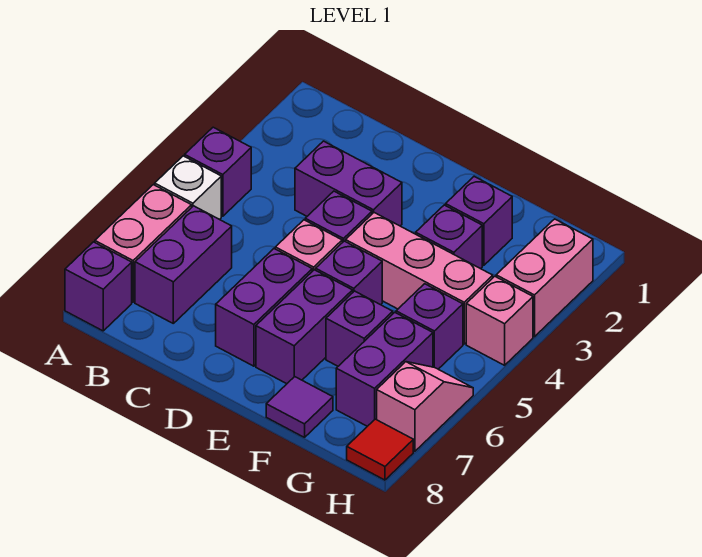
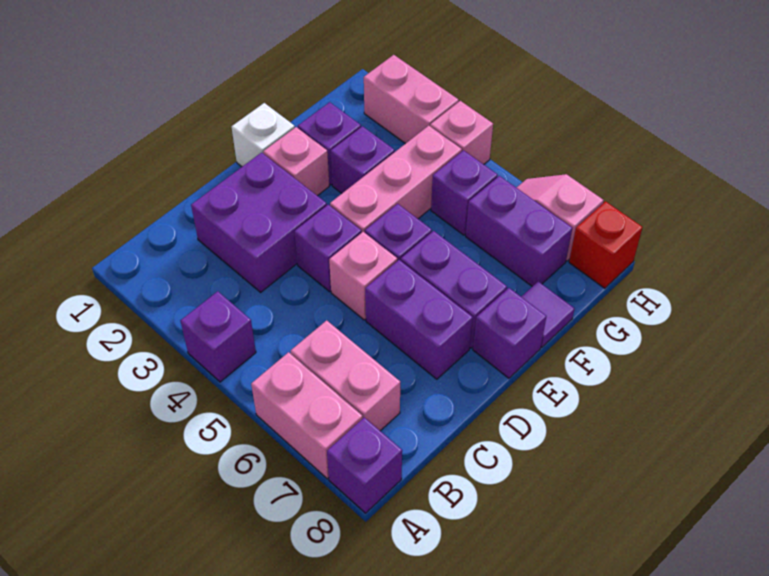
white 1x1 brick [155,156,221,220] -> white 1x1 brick moved to [232,103,295,167]
purple 1x2 brick [135,206,232,323] -> pink 1x2 brick [291,320,400,431]
purple 1x2 brick [295,141,402,226] -> purple 2x2 brick [191,153,327,292]
none -> pink 1x1 brick [263,127,329,196]
purple 1x1 brick [326,291,393,366] -> purple 1x1 brick moved to [473,288,546,378]
red 1x1 tile [347,419,413,480] -> red 1x1 brick [569,201,643,288]

